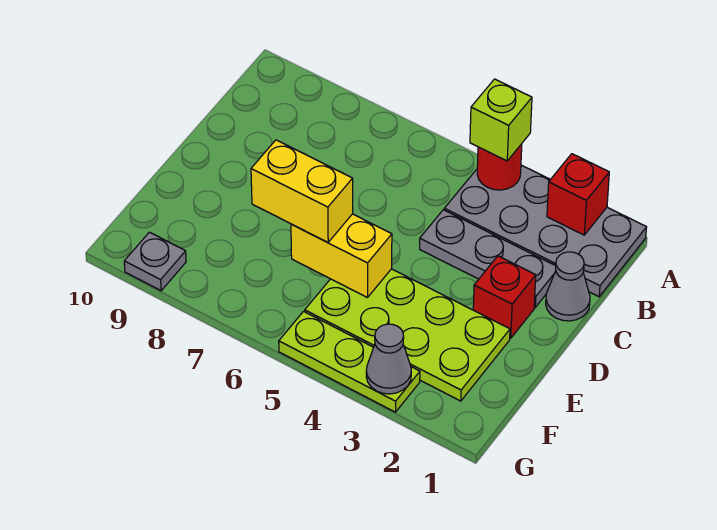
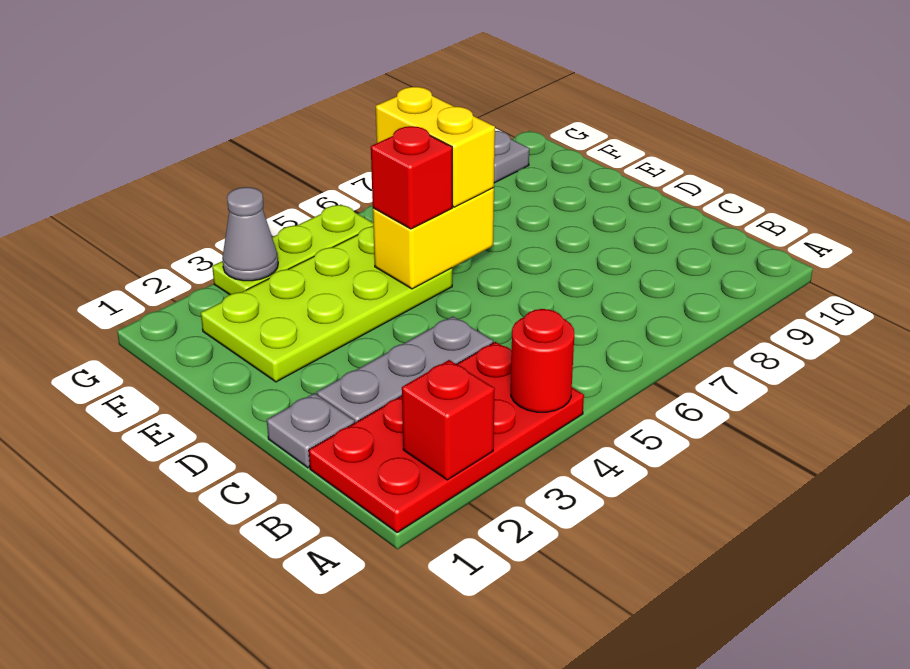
grey 2x4 plate [444,165,647,297] -> red 2x4 plate [309,342,584,533]
lime 1x1 brick [470,79,532,161] -> none
grey 1x1 cone [546,252,590,321] -> grey 1x1 plate [267,393,355,468]
red 1x1 brick [473,256,536,338] -> red 1x1 brick moved to [371,126,452,229]
yellow 1x2 brick [251,140,353,242] -> yellow 1x2 brick turned to [376,87,495,207]

